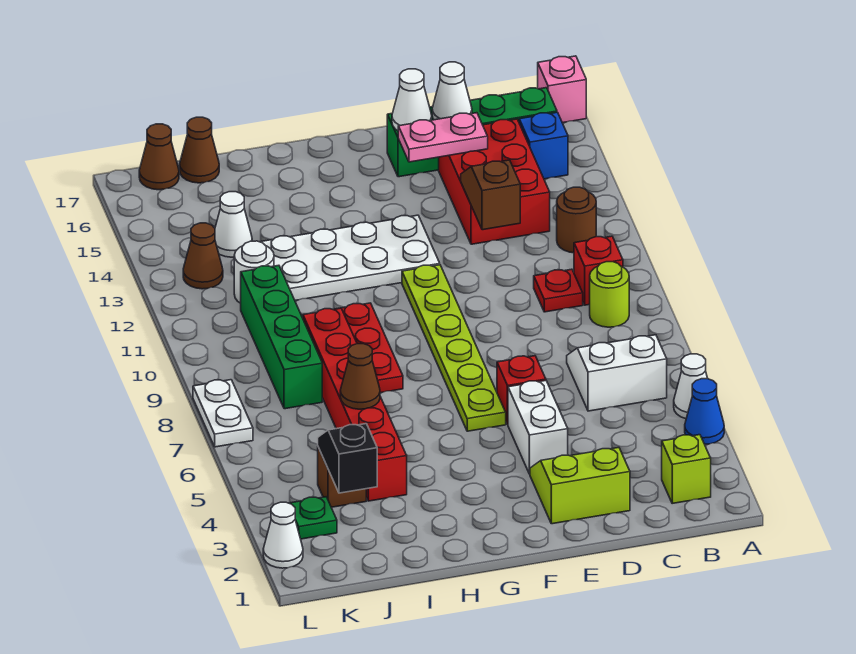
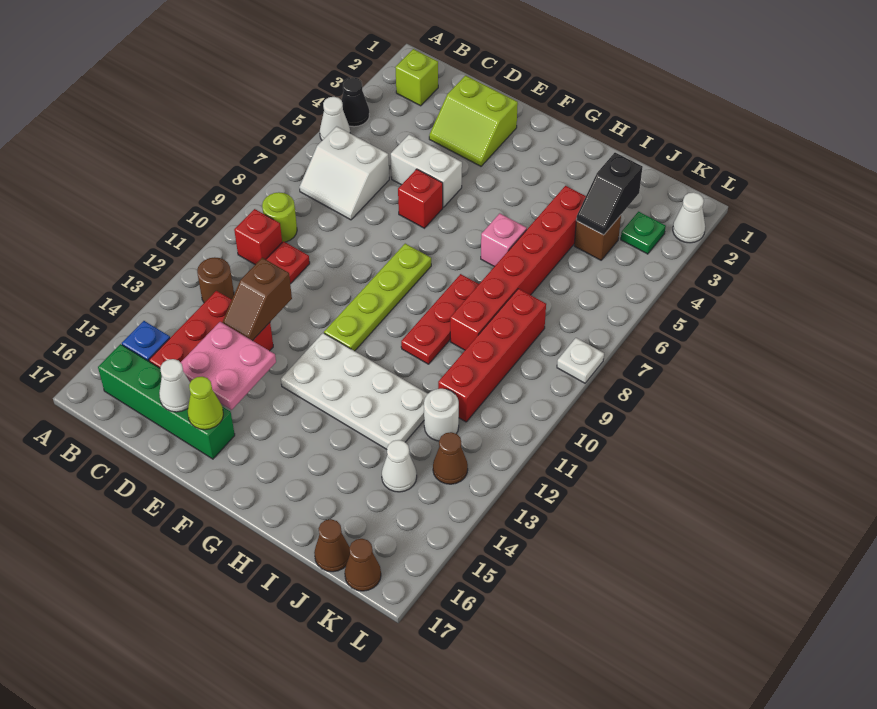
blue 1x1 cone [685,379,724,444] -> black 1x1 cone [342,77,370,127]
pink 1x1 brick [538,56,586,123] -> pink 1x1 brick moved to [481,213,527,267]
pink 1x2 plate [398,113,488,162] -> pink 2x2 plate [180,322,276,410]
white 1x2 brick [508,381,568,474] -> white 1x2 brick turned to [391,134,462,207]
white 1x1 cone [392,69,432,131] -> lime 1x1 cone [188,377,223,430]
lime 1x6 plate [402,265,506,431] -> lime 1x4 plate [324,244,431,351]
brown 1x1 cone [340,344,380,409] -> none
green 1x4 brick [241,265,322,409] -> red 1x4 brick [438,289,546,422]
white 1x2 plate [193,380,253,447] -> white 1x1 plate [557,338,604,383]

